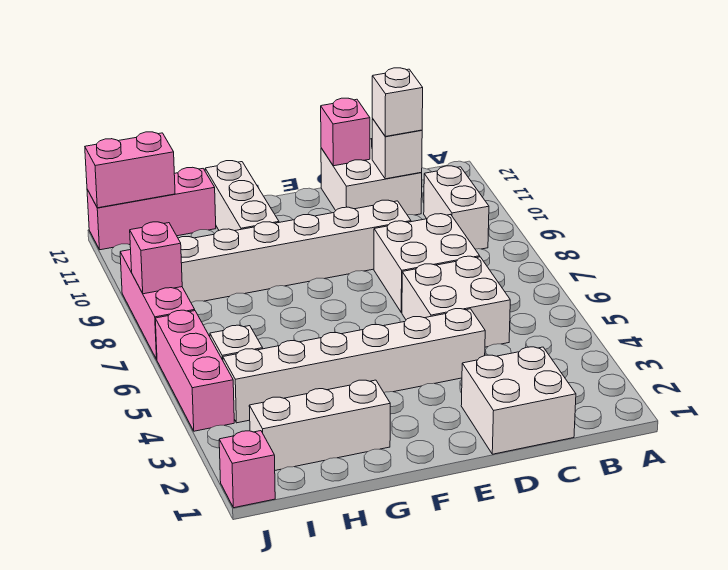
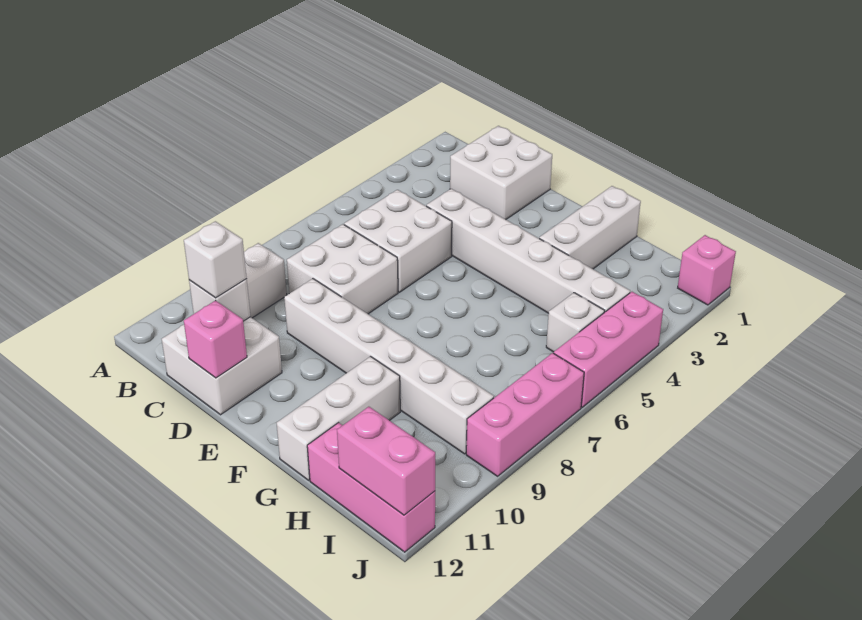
white 1x3 brick [249,380,390,470] -> white 1x3 brick turned to [539,186,641,269]
pink 1x1 brick [130,222,182,294] -> none

